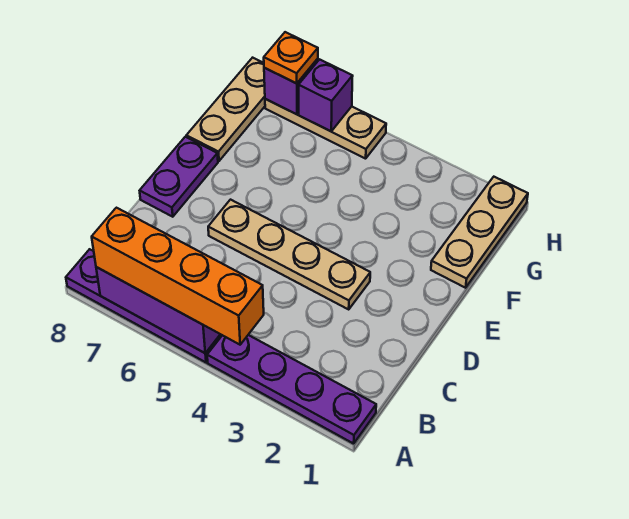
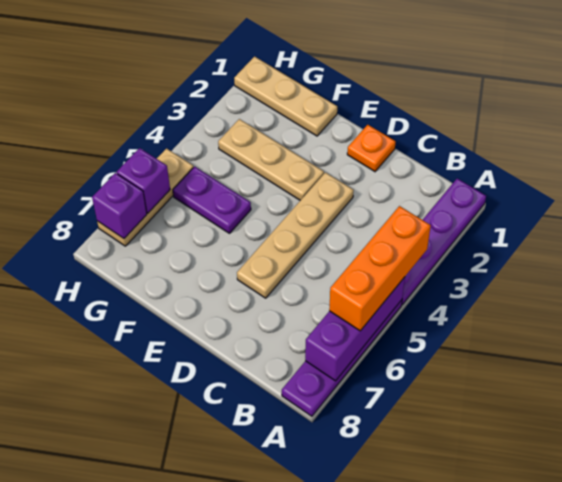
orange 1x4 brick [92,208,264,345] -> orange 1x3 brick [329,206,431,331]
purple 1x2 plate [140,137,218,217] -> purple 1x2 plate moved to [173,167,251,233]
tan 1x3 plate [186,58,265,161] -> tan 1x3 plate moved to [218,119,324,200]
orange 1x1 plate [264,32,318,84] -> orange 1x1 plate moved to [347,125,395,171]

